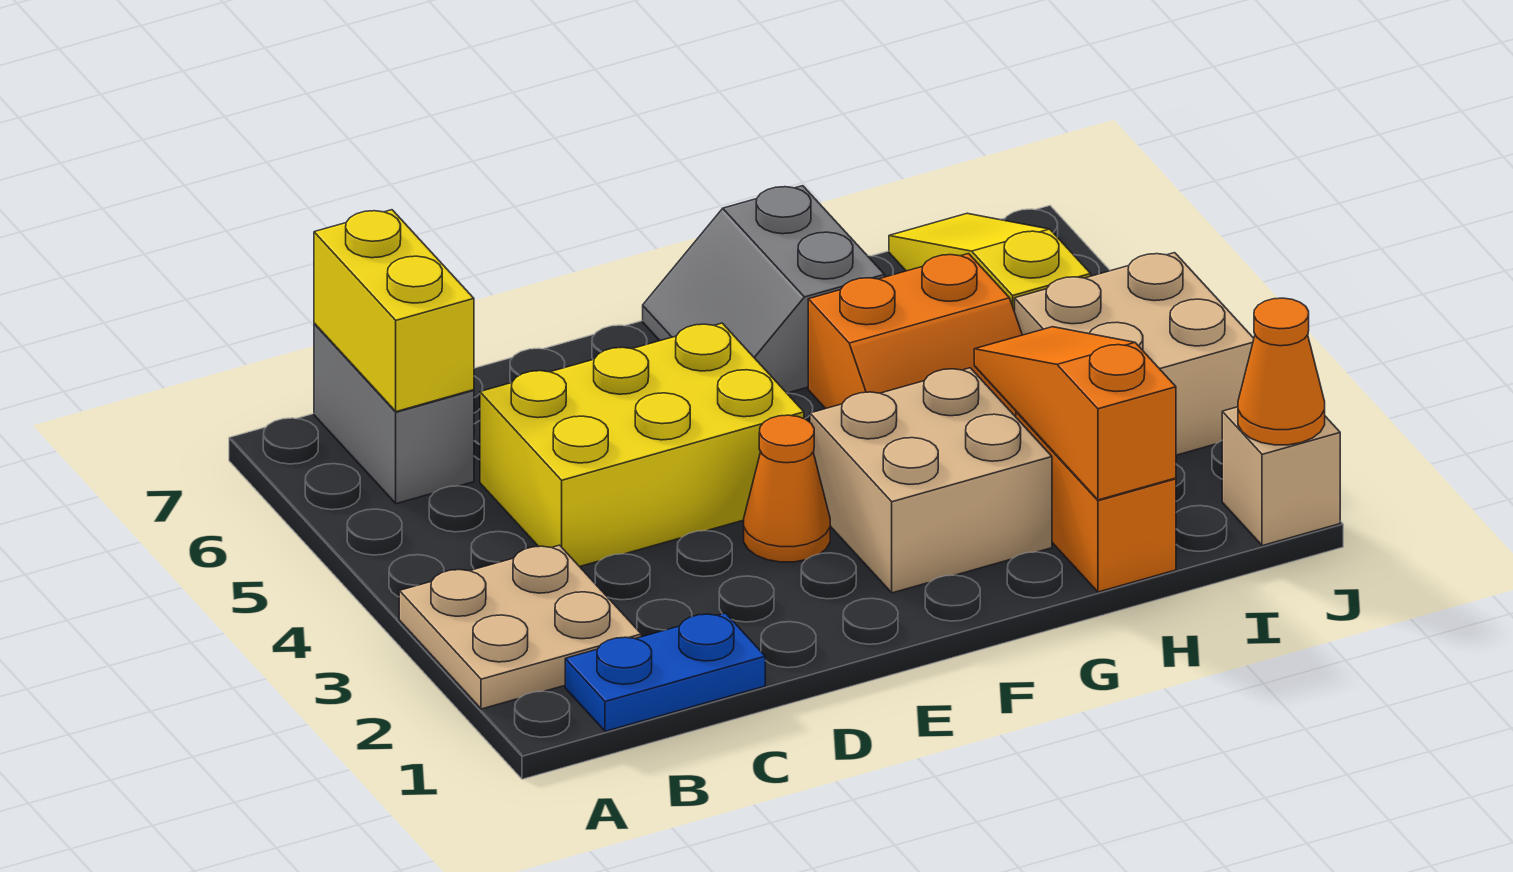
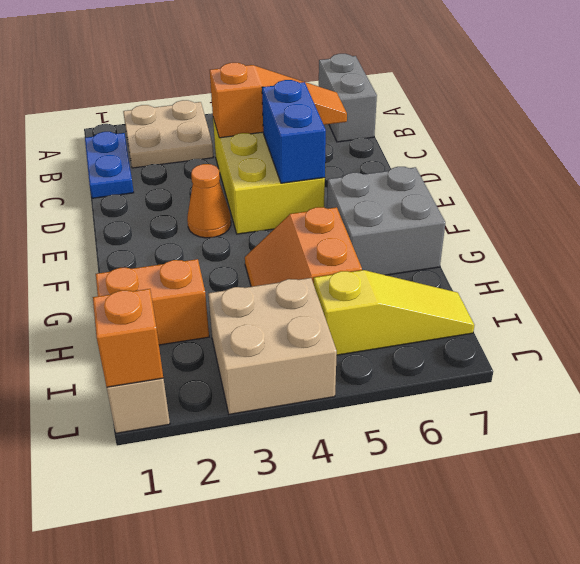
grey 1x2 brick [314,324,474,504] -> grey 1x2 brick turned to [319,54,377,142]
yellow 1x2 brick [314,210,474,412] -> none
none -> blue 1x2 brick [262,80,326,183]
tan 2x2 brick [810,368,1052,593] -> none
grey 2x2 slope [643,186,885,393] -> grey 2x2 brick [327,167,445,275]
orange 1x3 slope [974,327,1176,500] -> orange 1x3 slope moved to [210,63,347,138]
orange 1x1 cone [1238,298,1325,445] -> orange 1x1 brick [93,289,163,387]

